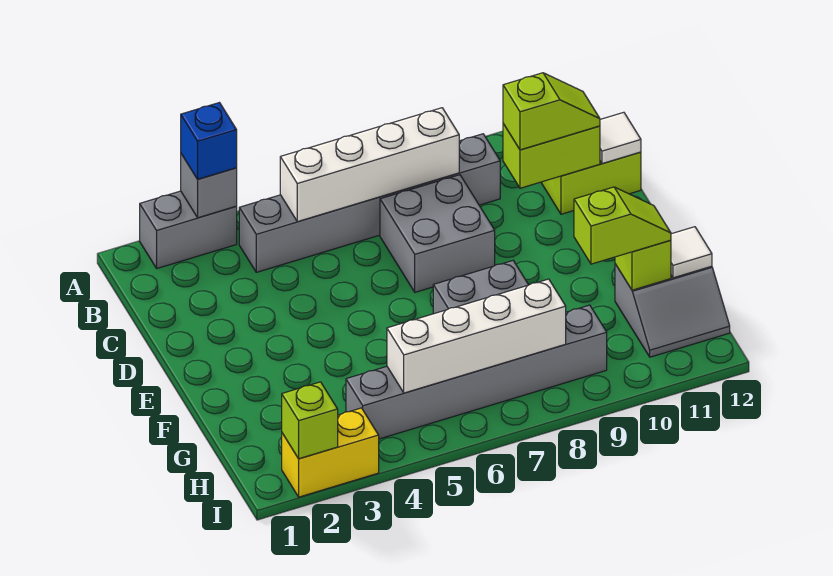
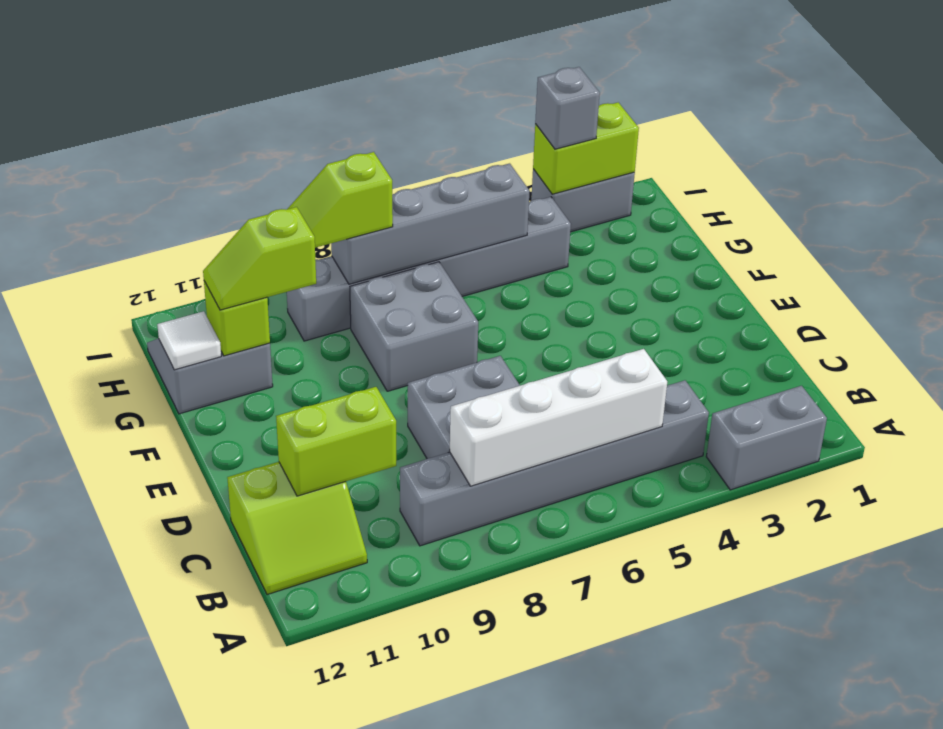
grey 1x1 brick [181,154,237,218] -> grey 1x1 brick moved to [535,67,600,149]
blue 1x1 brick [181,103,237,179] -> none
lime 1x2 slope [503,73,600,150] -> lime 1x2 slope moved to [288,152,393,248]
white 1x1 tile [600,112,641,164] -> none
white 1x4 brick [387,279,566,393] -> grey 1x4 brick [331,163,530,284]
yellow 1x2 brick [282,408,379,497] -> grey 1x2 brick [531,169,635,232]
lime 1x1 brick [282,382,338,459] -> lime 1x2 brick [533,102,639,194]

